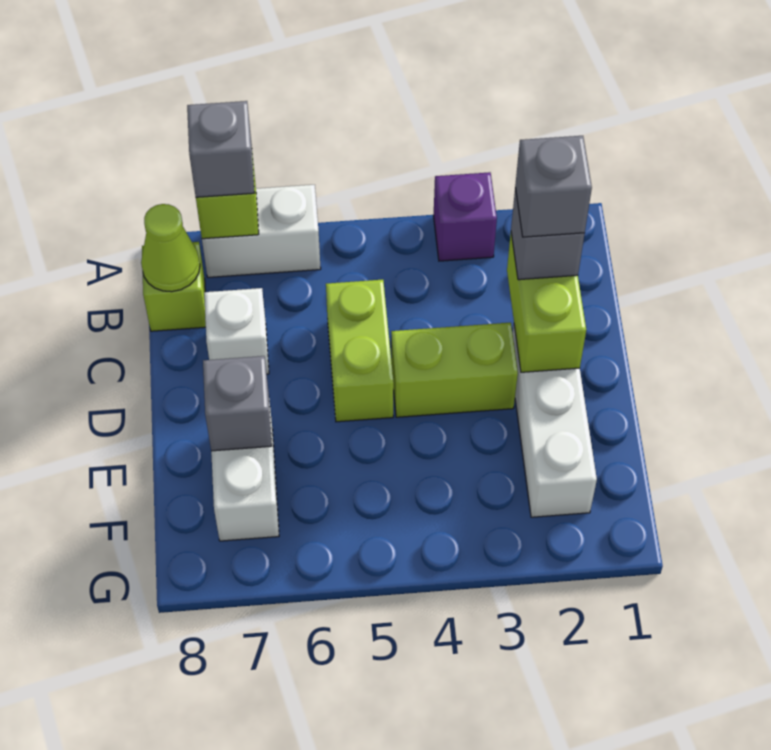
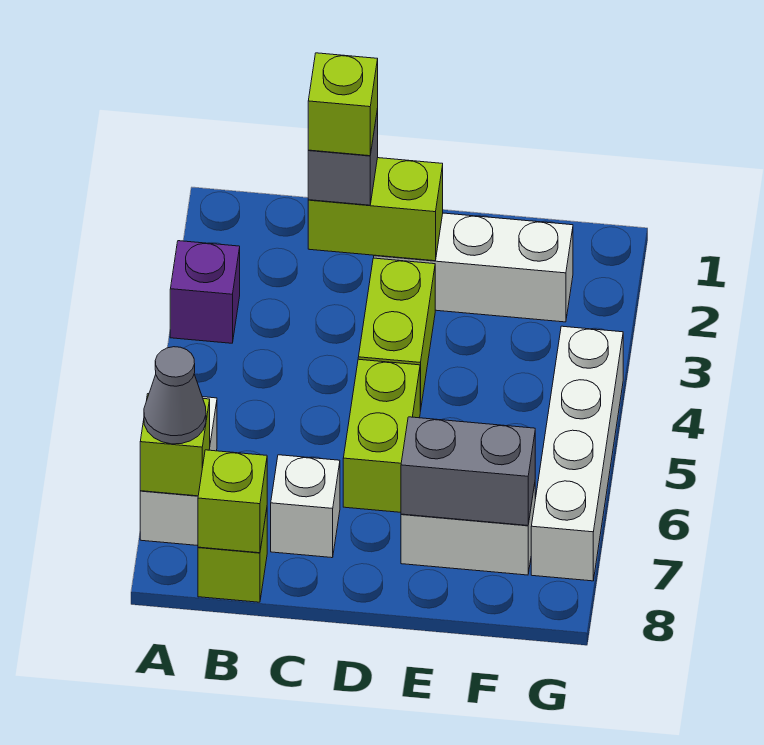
grey 1x1 brick [187,101,255,197] -> grey 1x1 cone [144,347,206,444]
lime 1x1 cone [141,204,200,292] -> lime 1x1 brick [198,450,267,553]
grey 1x1 brick [515,136,592,237] -> lime 1x1 brick [308,53,378,156]
lime 1x2 brick [326,280,394,422] -> lime 1x2 brick turned to [343,359,420,512]
grey 1x1 brick [203,356,272,451] -> grey 1x2 brick [401,417,535,526]
none -> white 1x4 brick [531,326,623,581]

